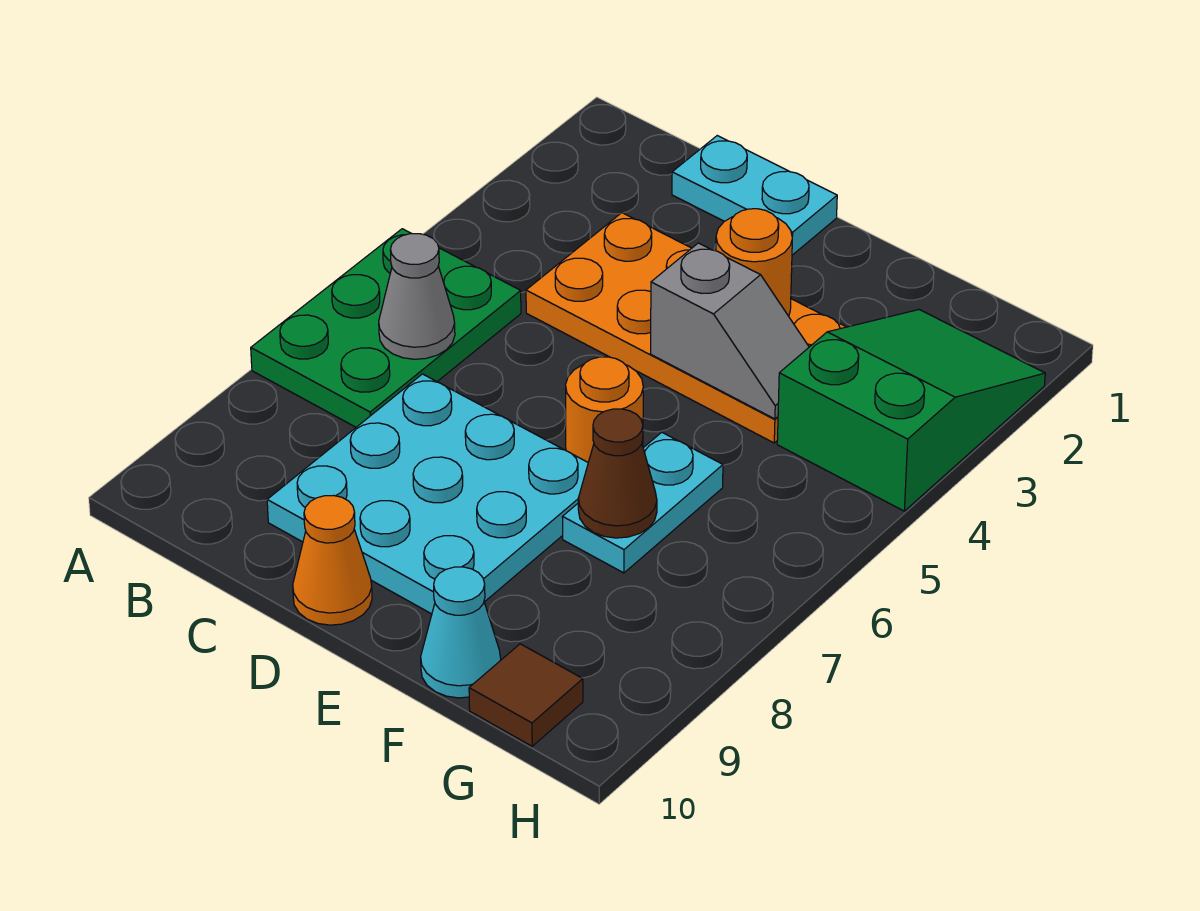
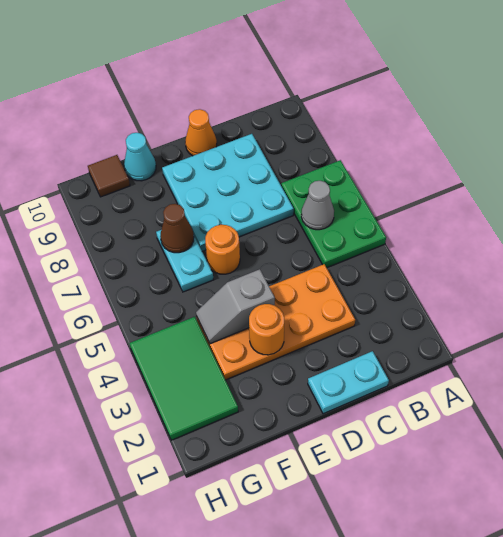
green 2x3 slope [777,310,1045,511] -> green 2x3 tile [129,317,238,440]

